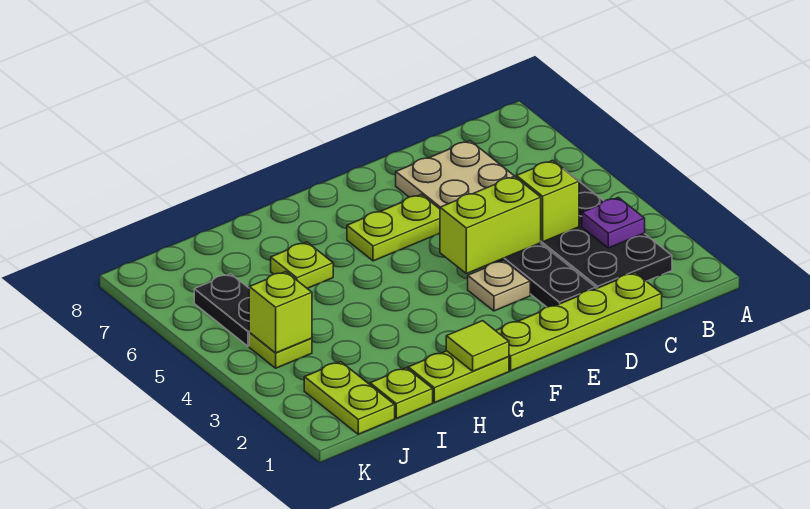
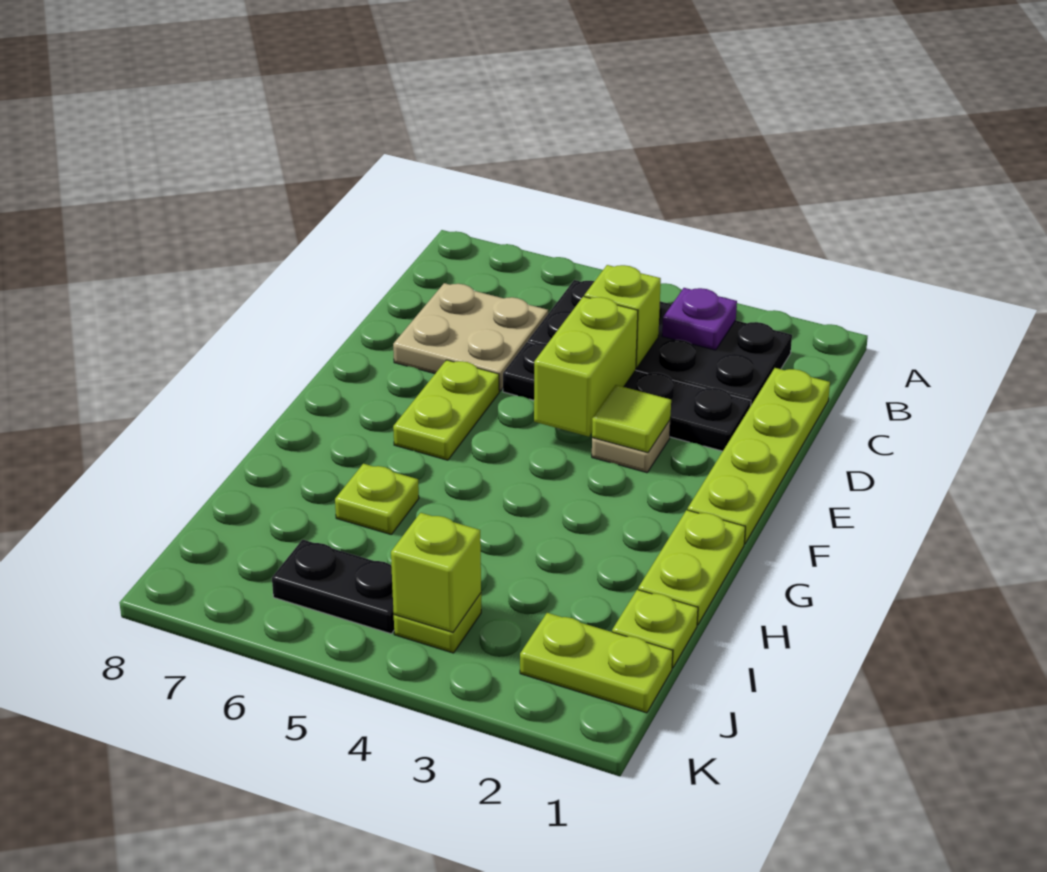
lime 1x1 tile [446,321,509,371] -> lime 1x1 tile moved to [592,385,671,453]

